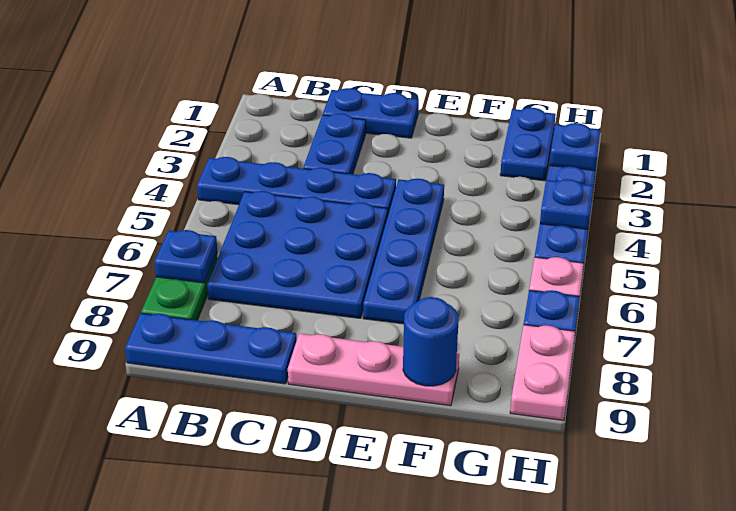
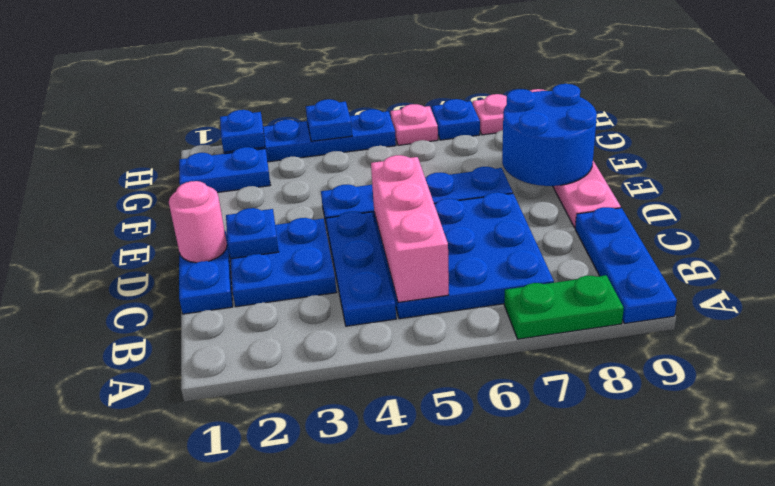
blue 1x4 plate [197,157,396,214] -> blue 1x3 plate [326,211,396,326]
blue 1x1 plate [155,230,217,283] -> blue 1x1 plate moved to [226,208,279,259]
none -> pink 1x3 brick [371,155,449,302]
blue 1x2 plate [303,114,366,174] -> blue 2x2 plate [230,218,337,307]
none -> pink 1x1 round brick [169,181,227,263]
blue 1x1 round brick [403,297,459,386] -> blue 2x2 round brick [502,84,597,186]

